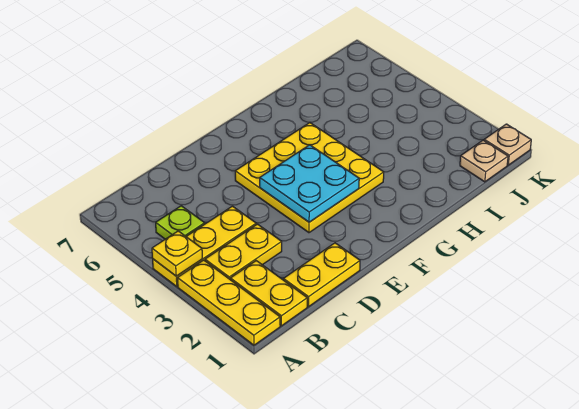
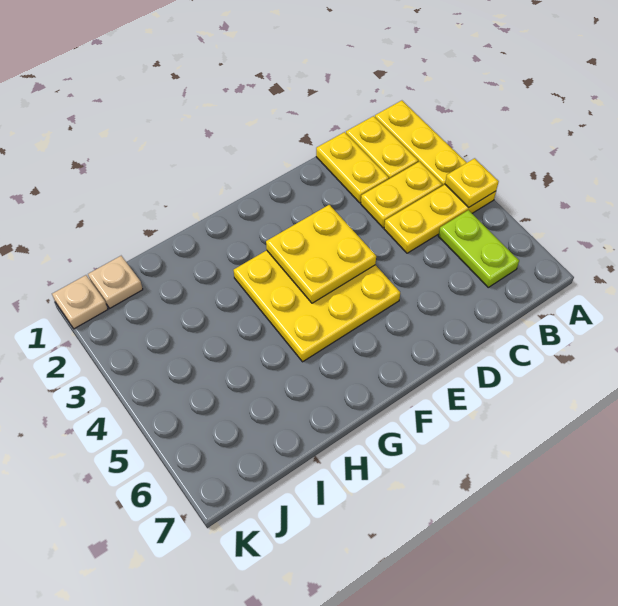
lime 1x1 plate [156,206,205,239] -> lime 1x2 plate [438,210,519,287]
yellow 1x2 plate [283,243,360,307] -> yellow 1x2 plate turned to [316,132,389,203]
cyan 2x2 plate [260,145,359,222] -> yellow 2x2 plate [266,205,376,303]

